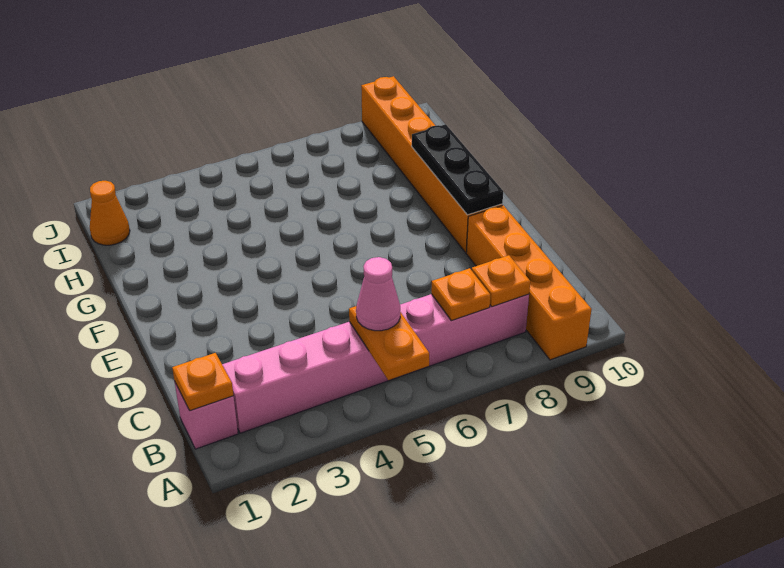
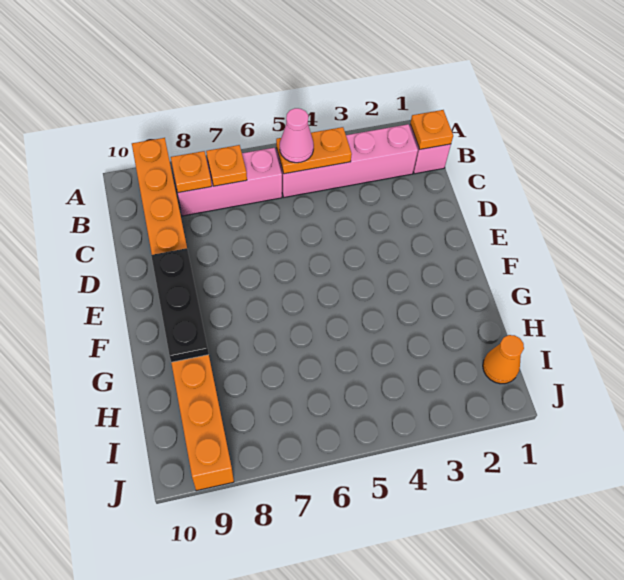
orange 1x2 plate [349,306,429,380] -> orange 1x2 plate turned to [276,127,352,174]

